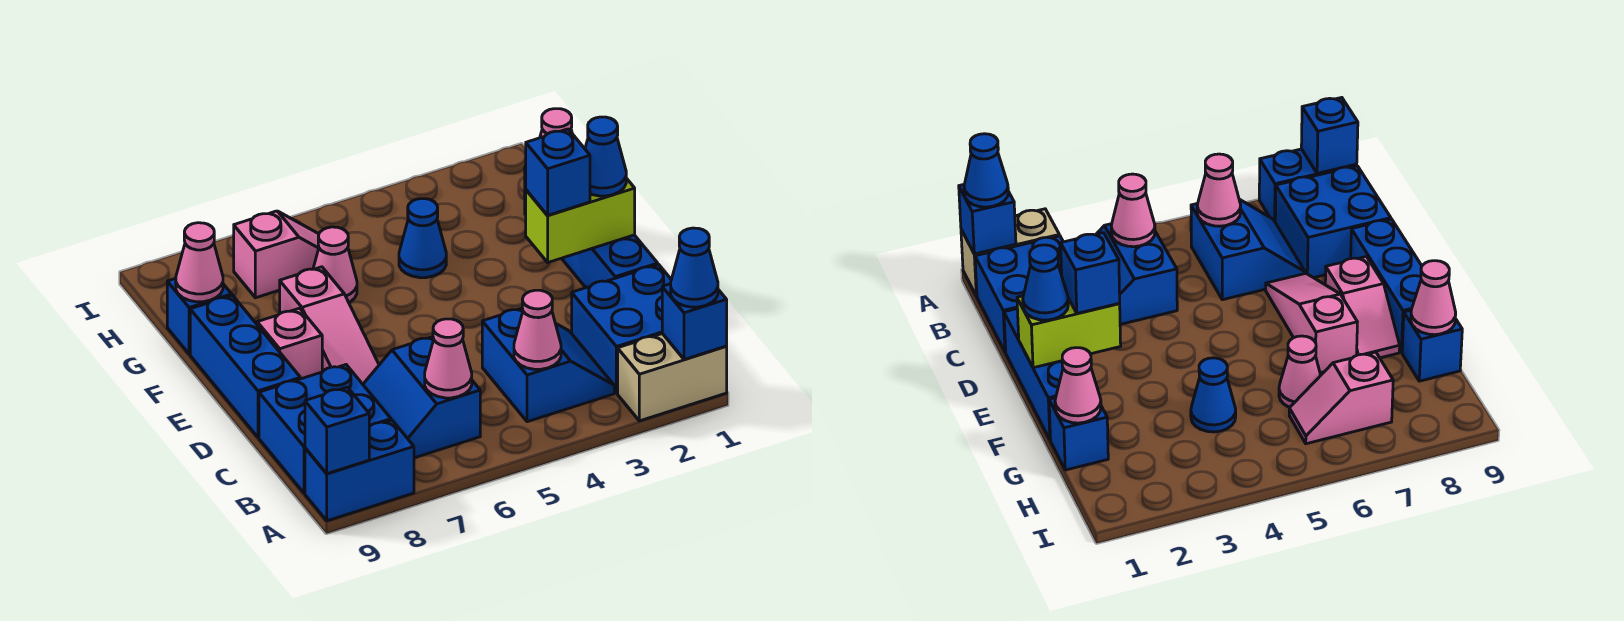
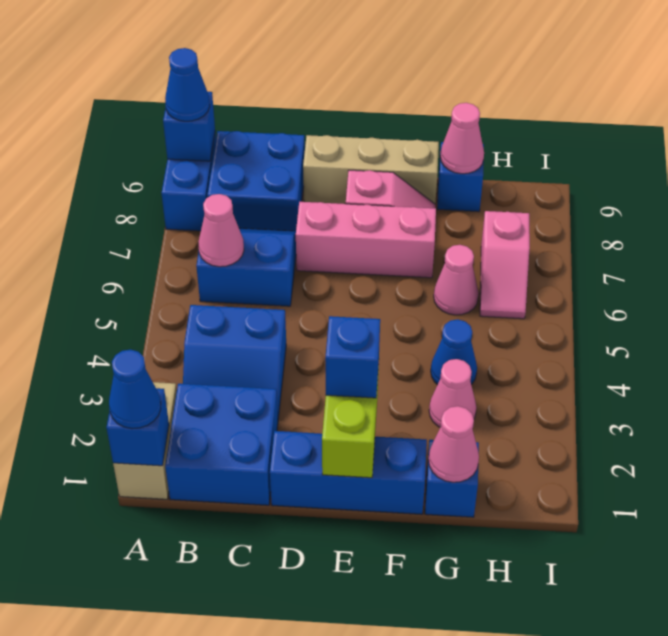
pink 1x1 cone [514,290,561,369] -> pink 1x1 cone moved to [429,359,476,427]
pink 1x3 slope [279,267,379,384] -> pink 1x3 brick [296,202,436,278]
blue 1x3 brick [190,295,300,437] -> tan 1x3 brick [303,135,439,204]
blue 1x1 cone [585,117,626,196] -> blue 1x1 cone moved to [165,48,210,121]

